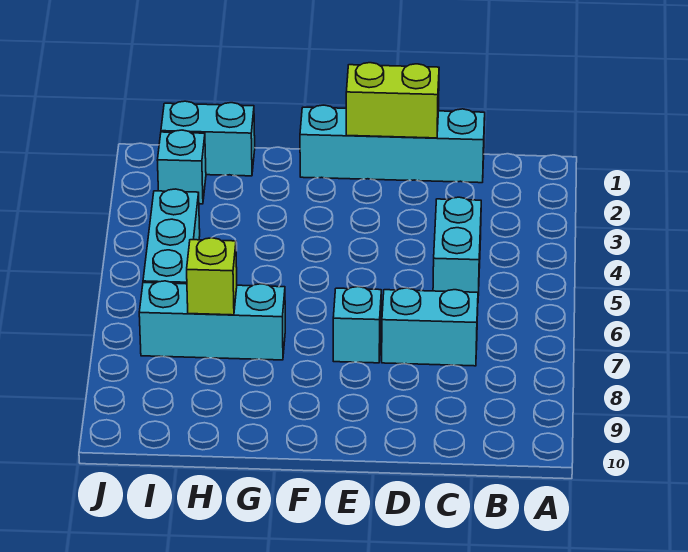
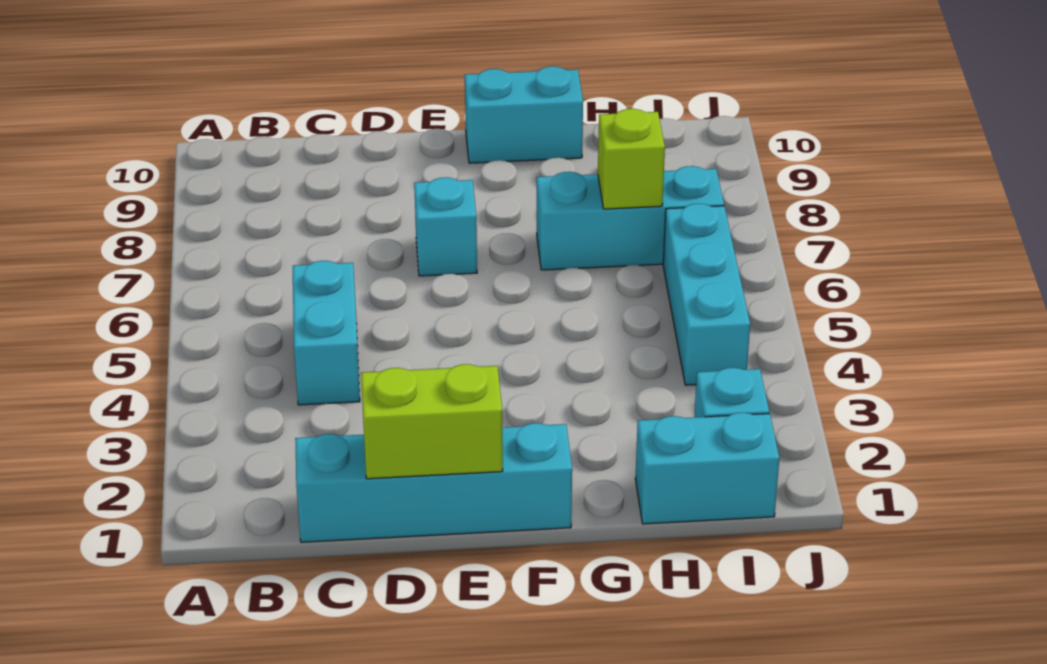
cyan 1x2 brick [382,288,478,366] -> cyan 1x2 brick moved to [465,66,583,163]

